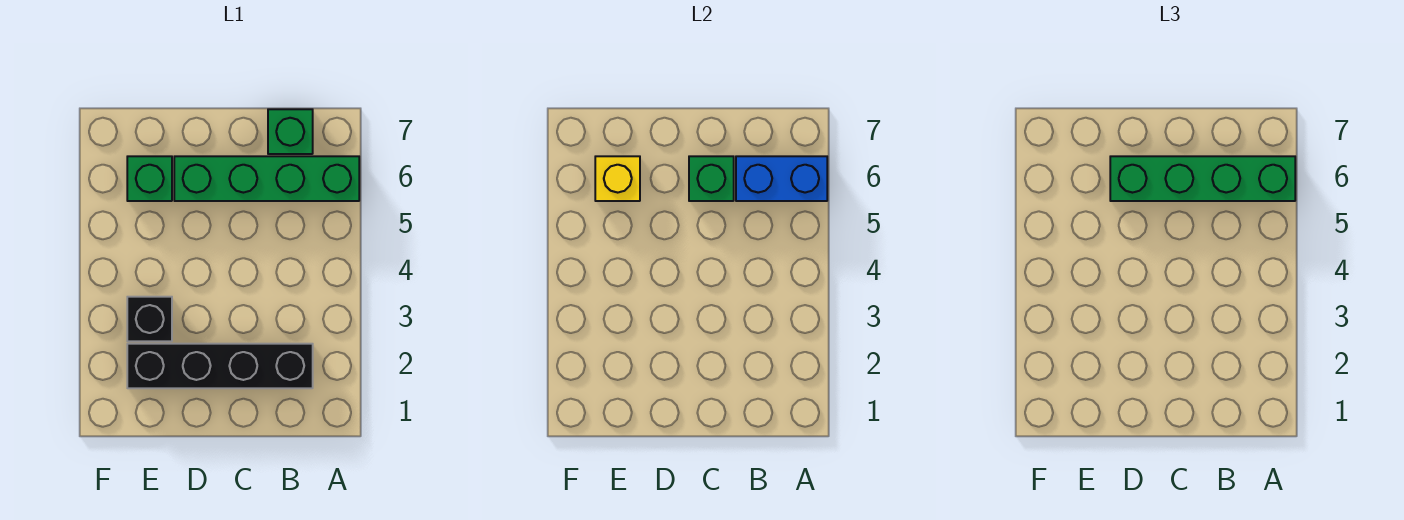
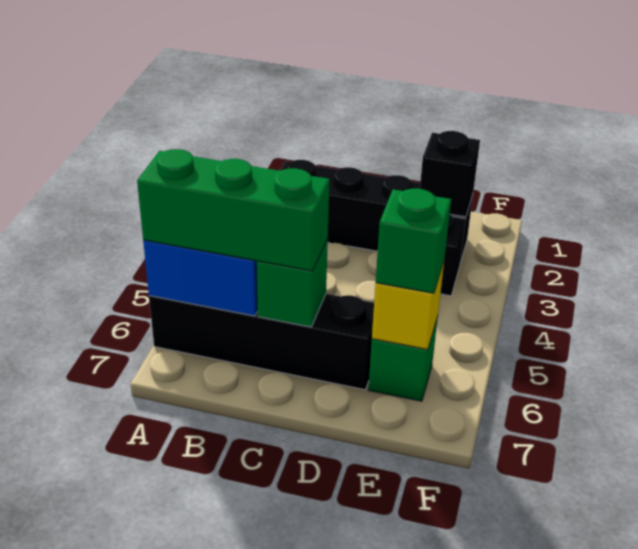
green 1x4 brick [174,156,359,201] -> black 1x4 brick [149,294,374,390]
green 1x4 brick [1110,156,1295,201] -> green 1x3 brick [137,149,329,271]
green 1x1 brick [268,109,313,154] -> green 1x1 brick moved to [376,188,451,293]
none -> black 1x1 brick [420,131,480,217]

